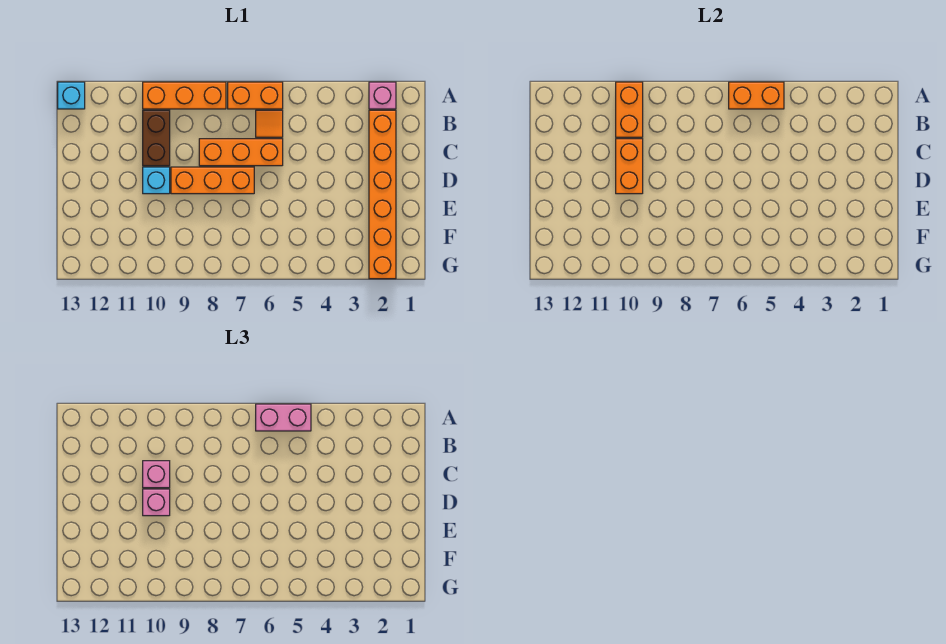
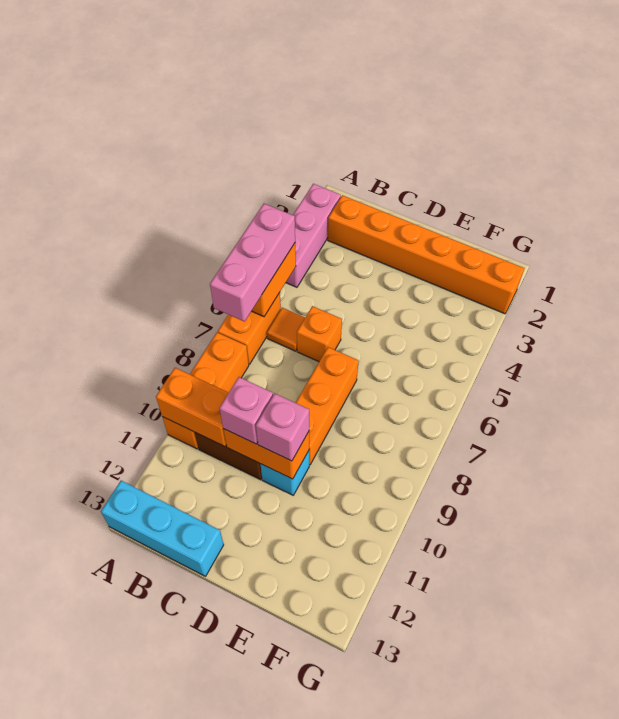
pink 1x1 brick [369,82,396,109] -> pink 1x3 brick [286,184,341,287]
pink 1x2 brick [256,404,311,431] -> pink 1x3 brick [210,204,295,322]
cyan 1x1 brick [58,82,85,109] -> cyan 1x3 brick [101,481,224,576]
orange 1x3 brick [199,139,283,166] -> orange 1x1 brick [297,306,342,362]

